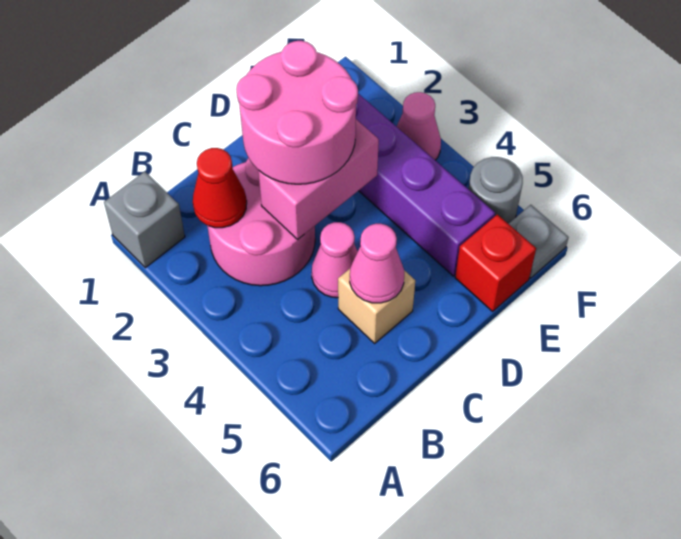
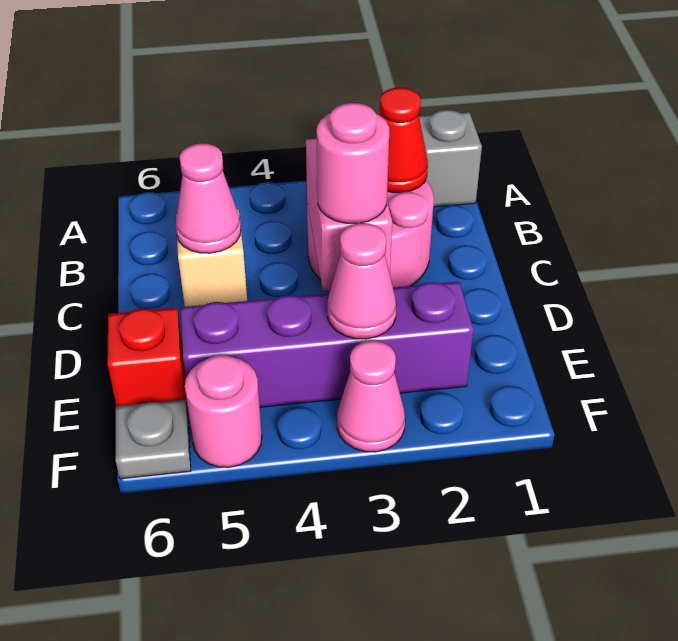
pink 2x2 round brick [236,41,358,184] -> pink 1x1 round brick [317,103,389,223]
pink 1x1 cone [312,222,358,298] -> pink 1x1 cone moved to [327,223,396,339]
grey 1x1 round brick [468,157,523,224] -> pink 1x1 round brick [185,355,262,467]

